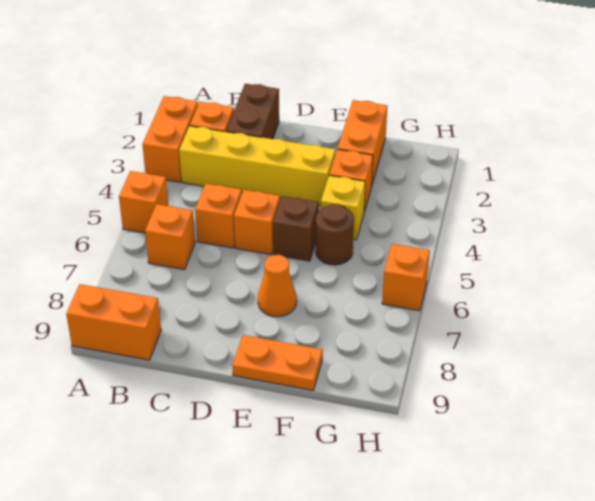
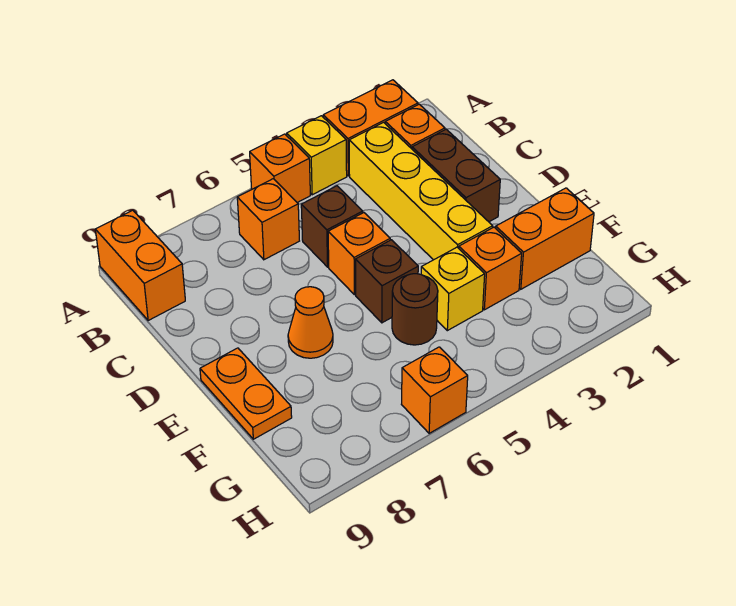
none -> yellow 1x1 brick [287,116,347,195]
brown 1x2 brick [226,84,279,139] -> brown 1x2 brick turned to [412,129,500,222]
orange 1x1 brick [195,184,242,248] -> brown 1x1 brick [301,186,363,267]

